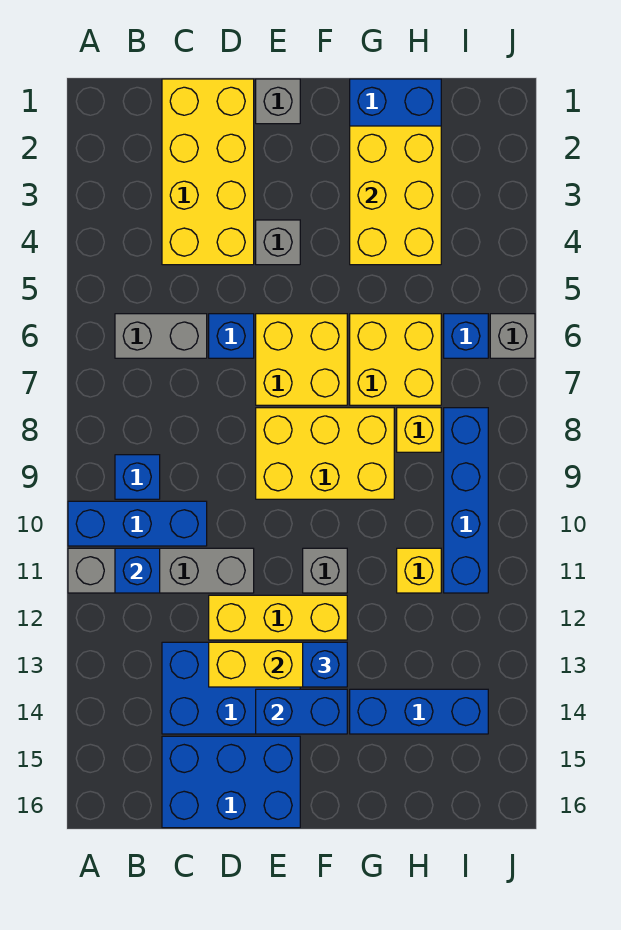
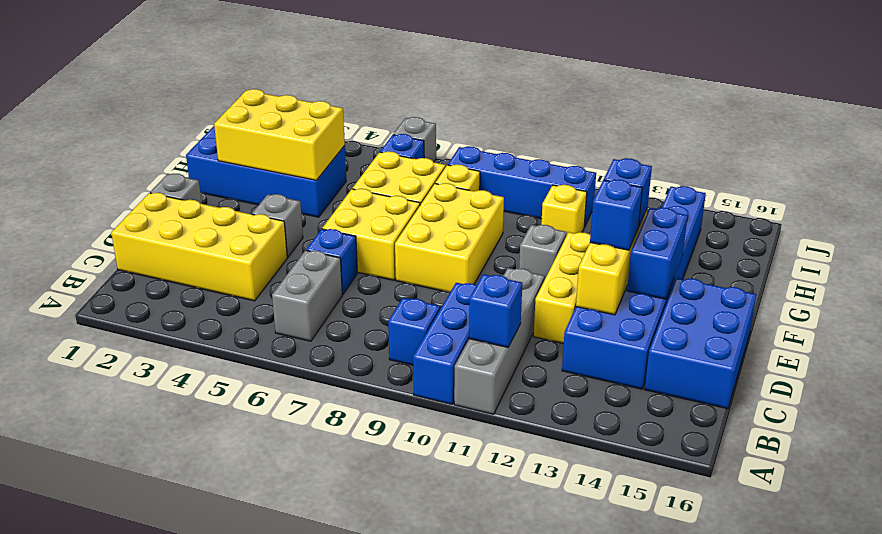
none -> blue 1x1 brick [590,180,642,250]

